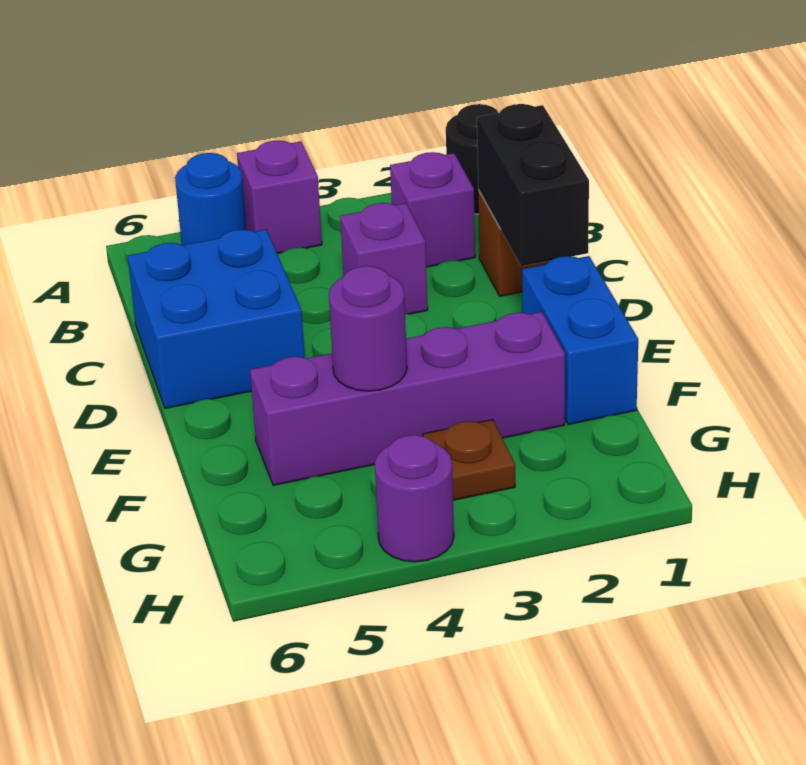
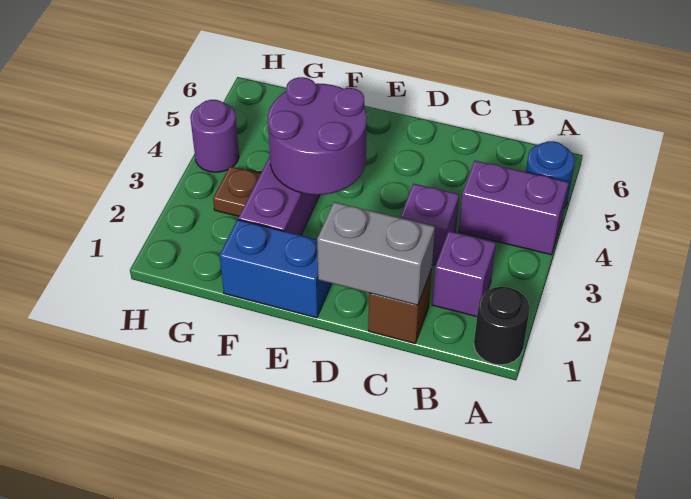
purple 1x1 brick [237,140,322,253] -> purple 1x2 brick [459,161,569,255]
black 1x2 brick [477,104,589,266] -> grey 1x2 brick [317,202,435,305]
blue 2x2 brick [128,229,305,408] -> none
purple 1x1 round brick [329,266,407,391] -> purple 2x2 round brick [268,77,367,195]

